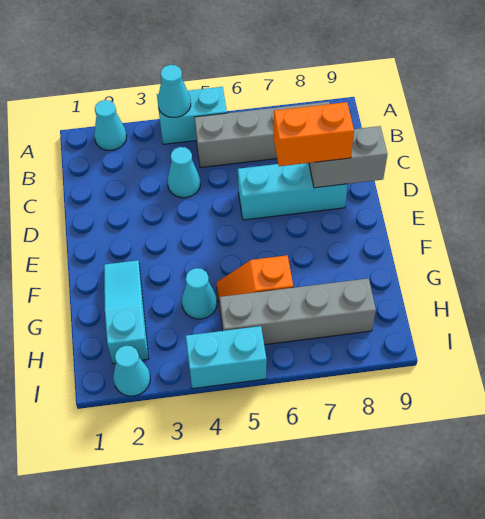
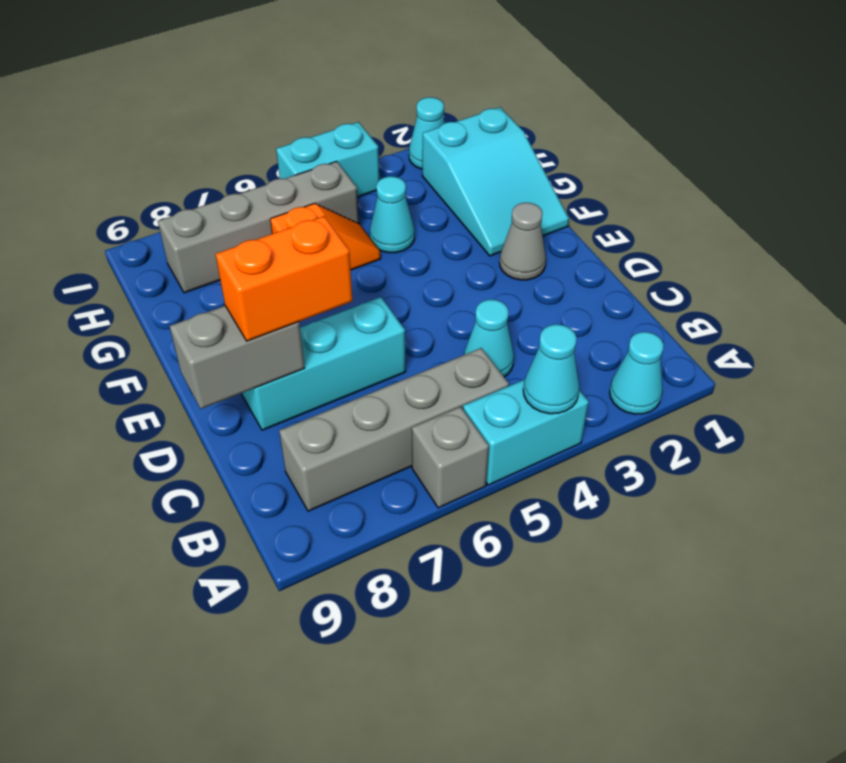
none -> grey 1x1 brick [412,407,489,508]
none -> grey 1x1 cone [500,203,546,280]
cyan 1x3 slope [104,260,149,364] -> cyan 2x3 slope [422,107,569,256]

